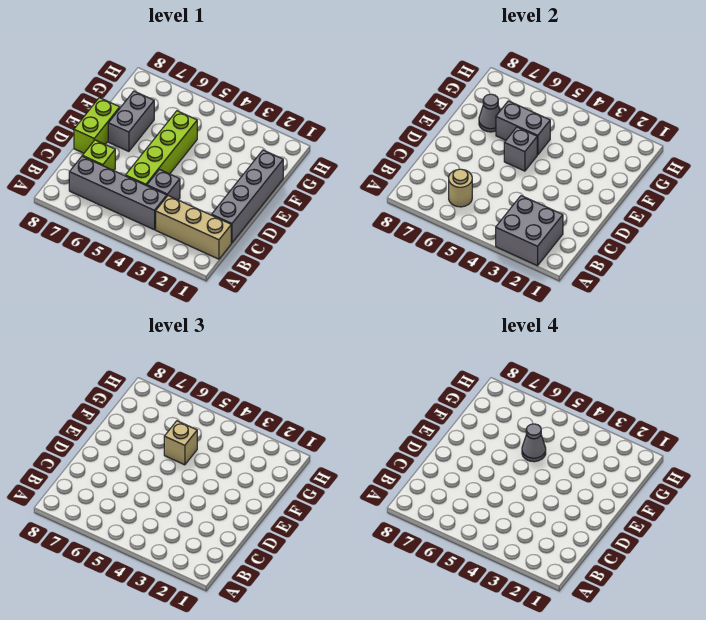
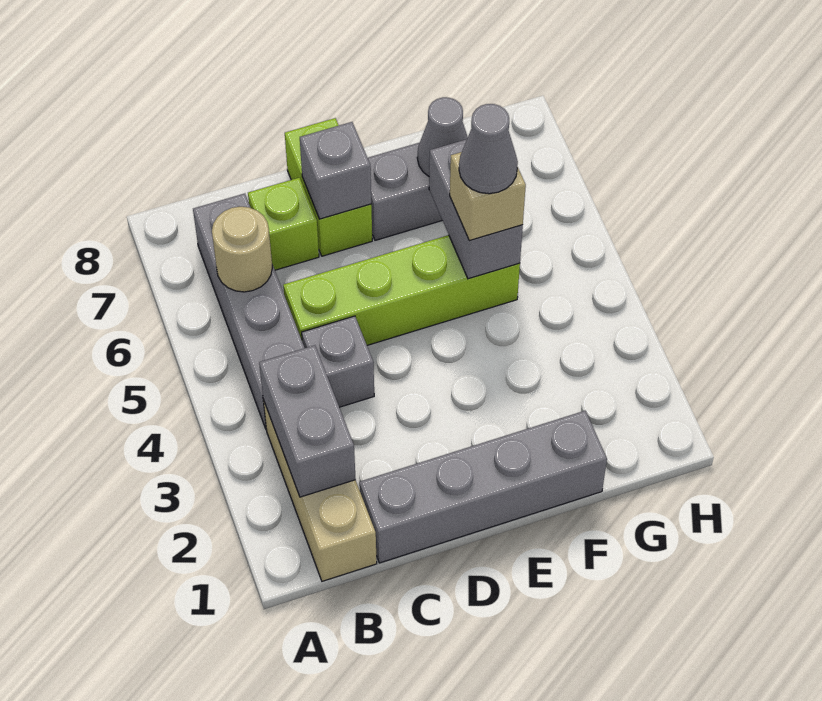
grey 2x2 brick [496,196,563,266] -> grey 1x2 brick [259,345,356,497]
lime 1x2 brick [74,98,120,153] -> lime 1x2 brick turned to [285,118,372,256]
grey 1x1 brick [504,127,537,171] -> grey 1x1 brick moved to [300,122,371,219]

